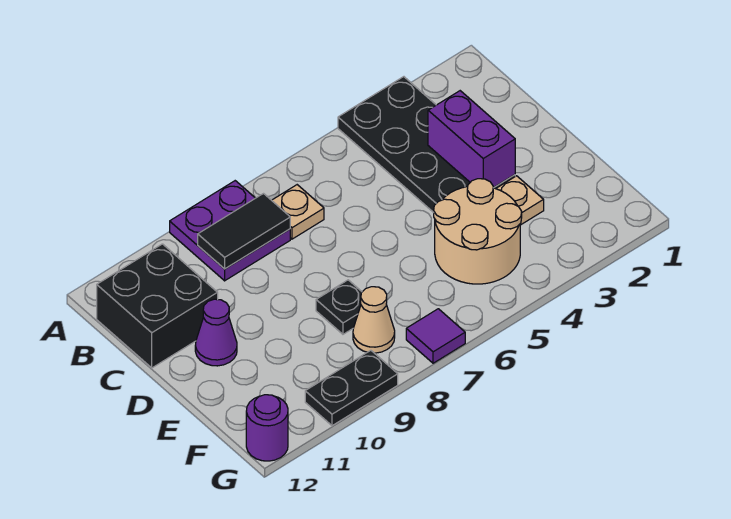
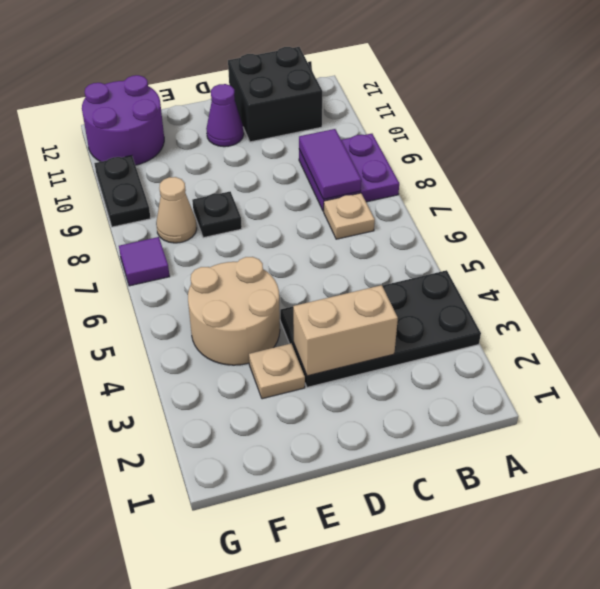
black 1x2 tile [198,194,290,269] -> purple 1x2 tile [299,129,361,199]
purple 1x2 brick [428,91,515,188] -> tan 1x2 brick [293,285,398,376]
purple 1x1 round brick [246,395,288,461] -> purple 2x2 round brick [82,75,164,165]

